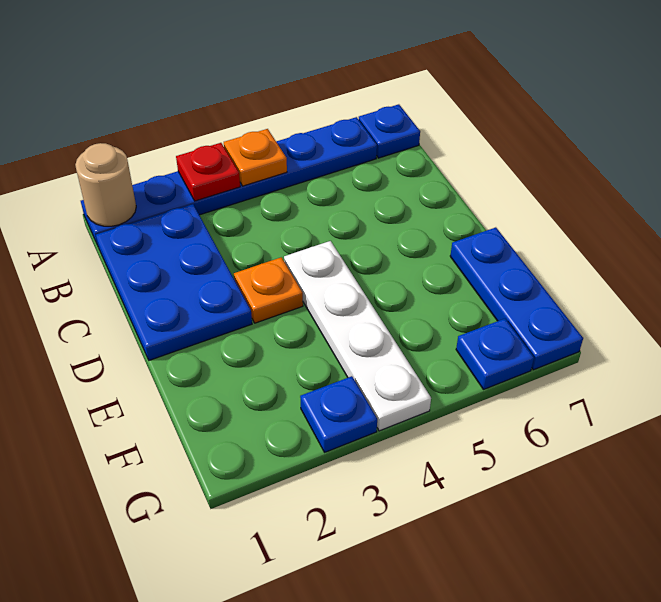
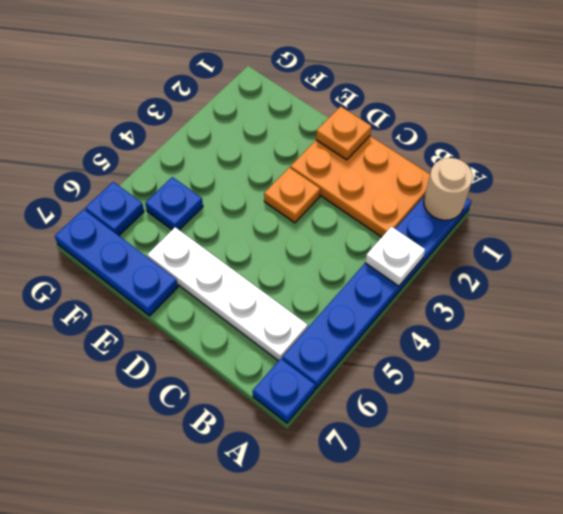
red 1x1 plate [176,143,240,201] -> white 1x1 plate [365,227,425,286]
orange 1x1 plate [224,129,287,186] -> orange 1x1 plate moved to [316,106,372,160]
blue 2x3 plate [96,204,252,360] -> orange 2x3 plate [290,136,430,237]
white 1x4 plate [284,241,431,431] -> white 1x4 plate moved to [147,227,308,361]
blue 1x1 plate [300,376,377,452] -> blue 1x1 plate moved to [145,177,203,230]

